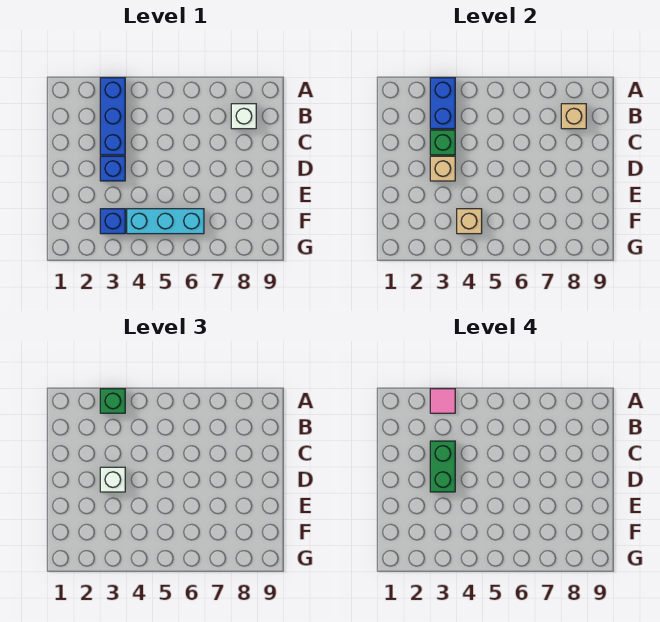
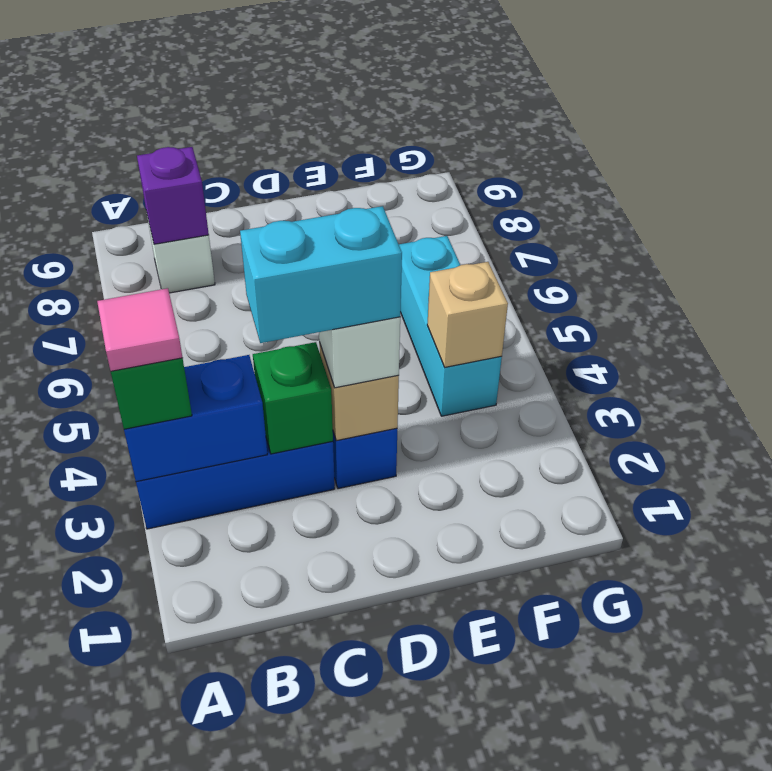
tan 1x1 brick [561,104,586,129] -> purple 1x1 brick [137,147,209,244]
green 1x2 brick [430,441,455,492] -> cyan 1x2 brick [240,206,402,343]
blue 1x1 brick [100,209,125,234] -> none

